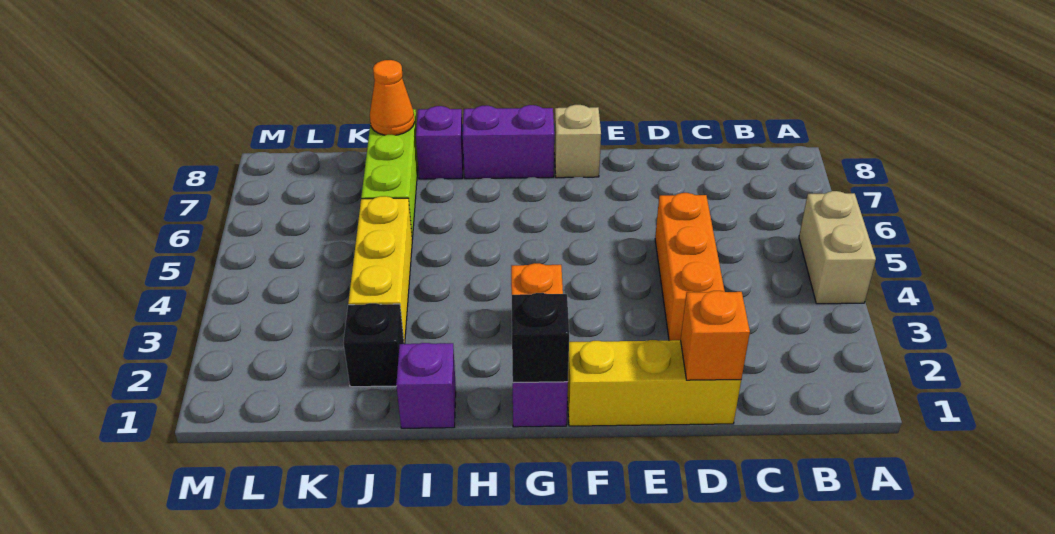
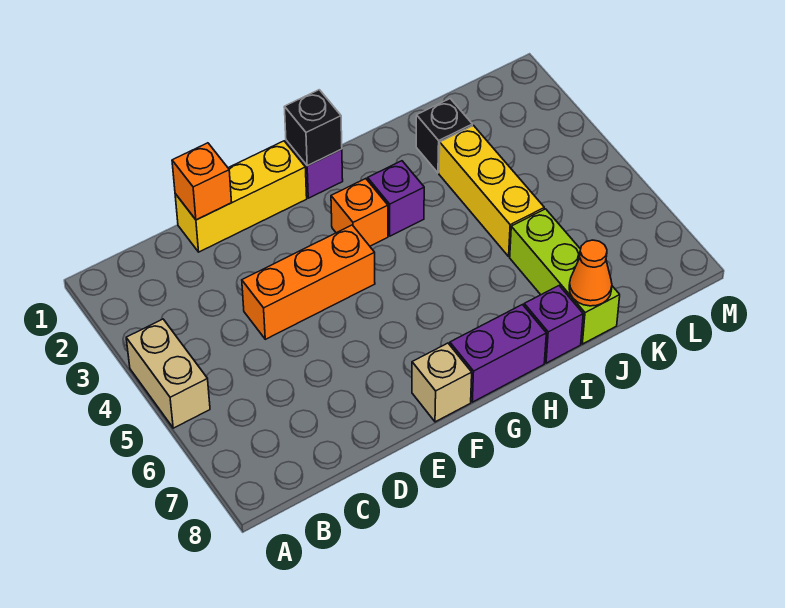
orange 1x3 brick [655,193,725,341] -> orange 1x3 brick turned to [242,225,375,339]
purple 1x1 brick [396,343,456,428] -> purple 1x1 brick moved to [368,161,424,236]

